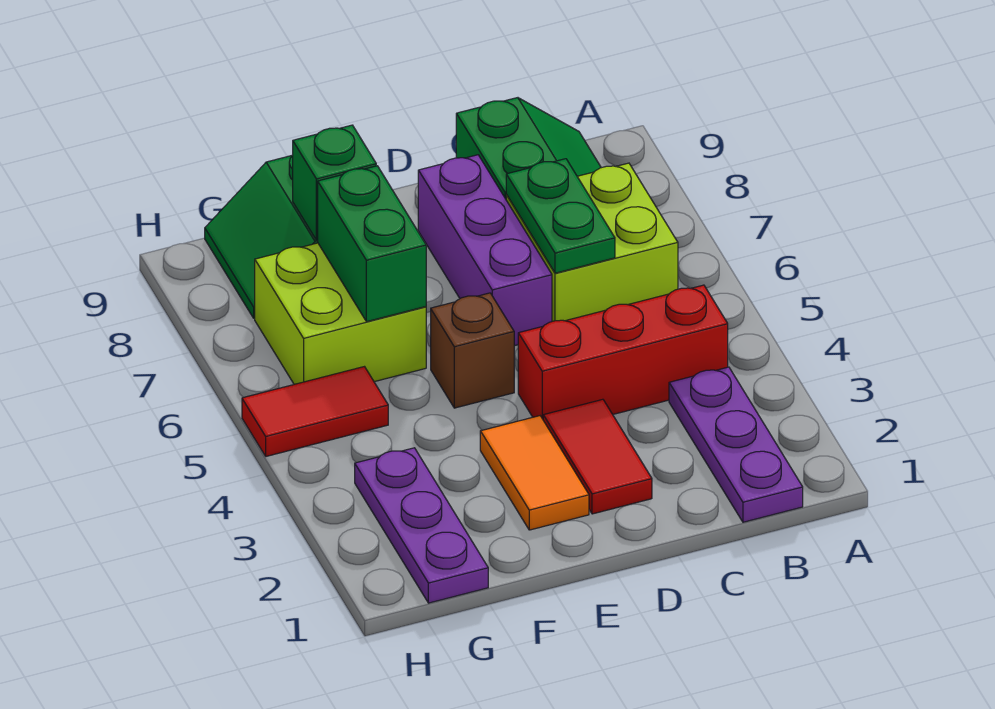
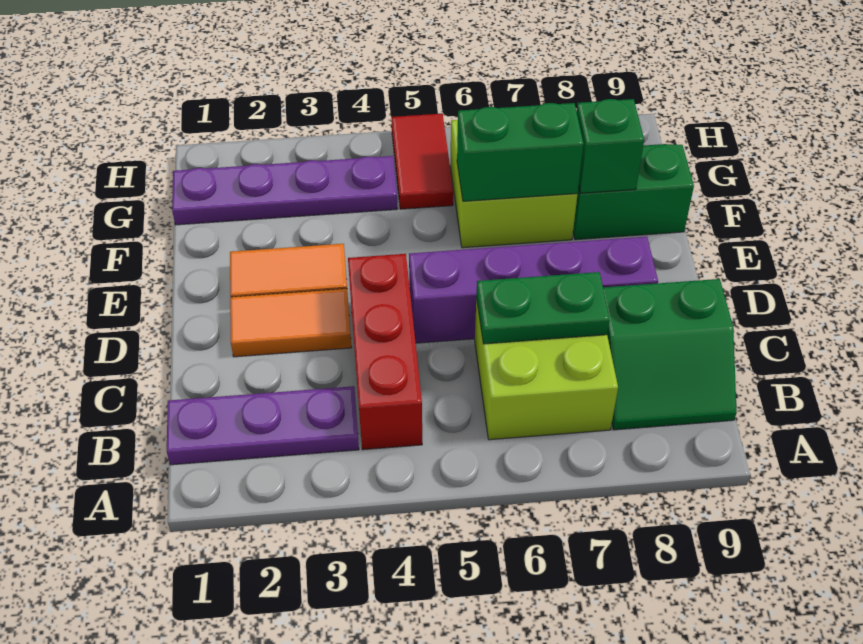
red 1x2 tile [543,399,652,514] -> orange 1x2 tile [230,289,352,357]
purple 1x3 brick [418,155,552,346] -> purple 1x4 brick [409,237,658,343]
brown 1x1 brick [431,293,514,408] -> none
purple 1x3 plate [355,448,488,603] -> purple 1x4 plate [172,156,397,225]

